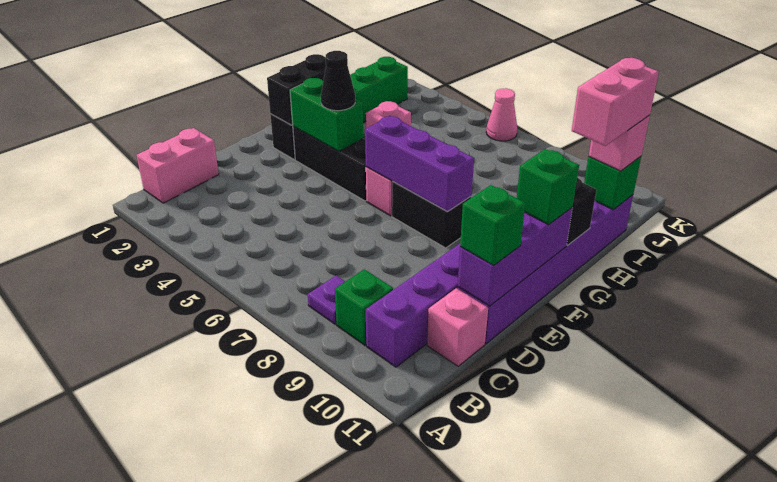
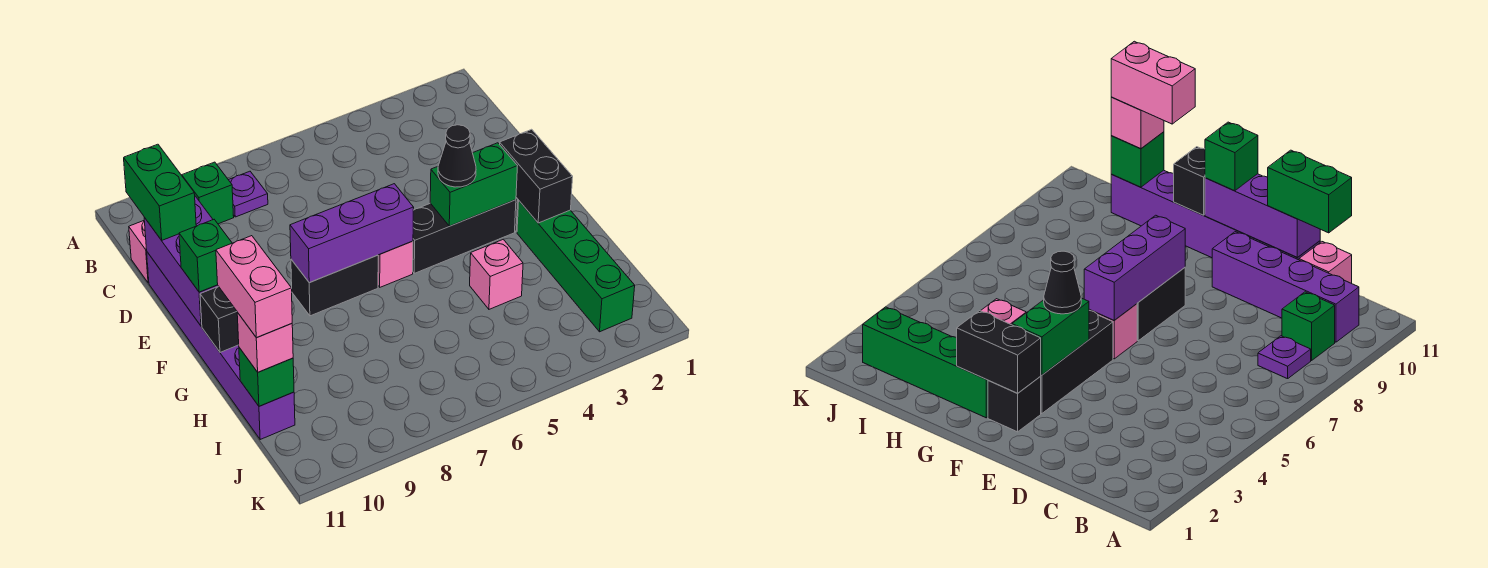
pink 1x2 brick [137,128,219,203] -> none
green 1x1 brick [460,185,525,265] -> green 1x2 brick [124,144,196,240]
pink 1x1 cone [486,88,517,141] -> none

